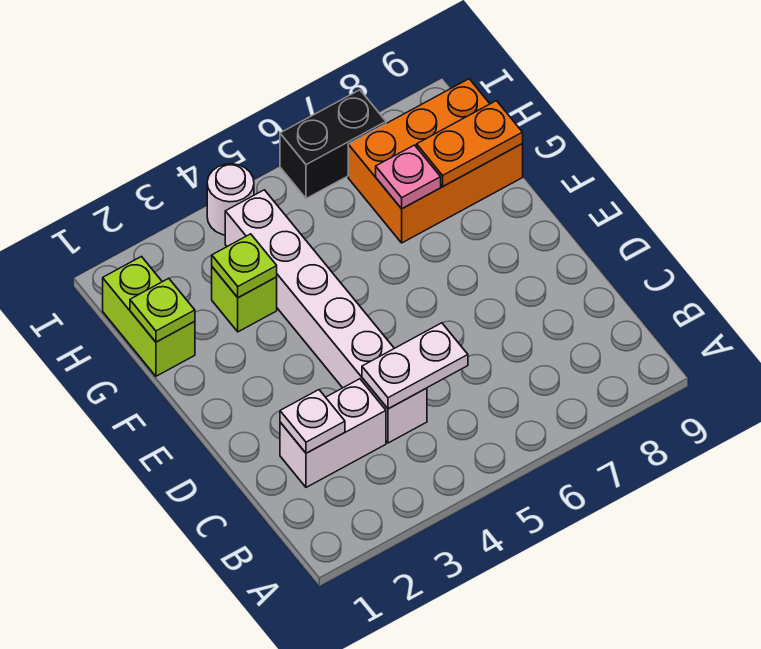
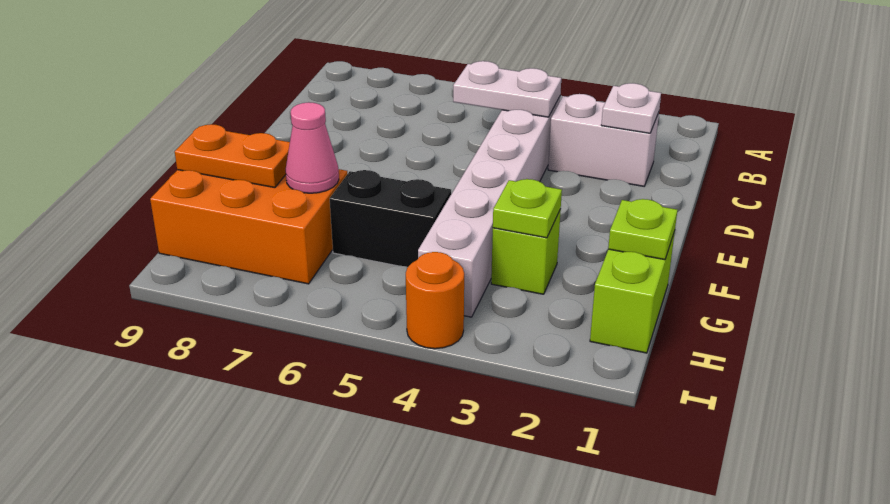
pink 1x1 plate [376,145,441,209] -> pink 1x1 cone [286,102,339,193]
white 1x1 round brick [207,164,254,235] -> orange 1x1 round brick [406,252,464,349]
black 1x2 brick [280,90,386,199] -> black 1x2 brick moved to [330,170,451,267]

